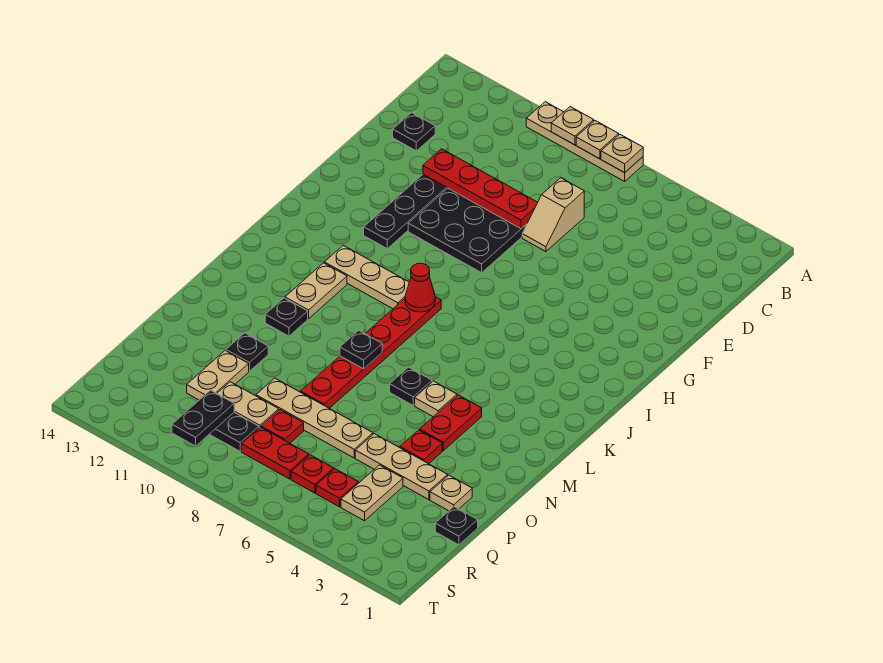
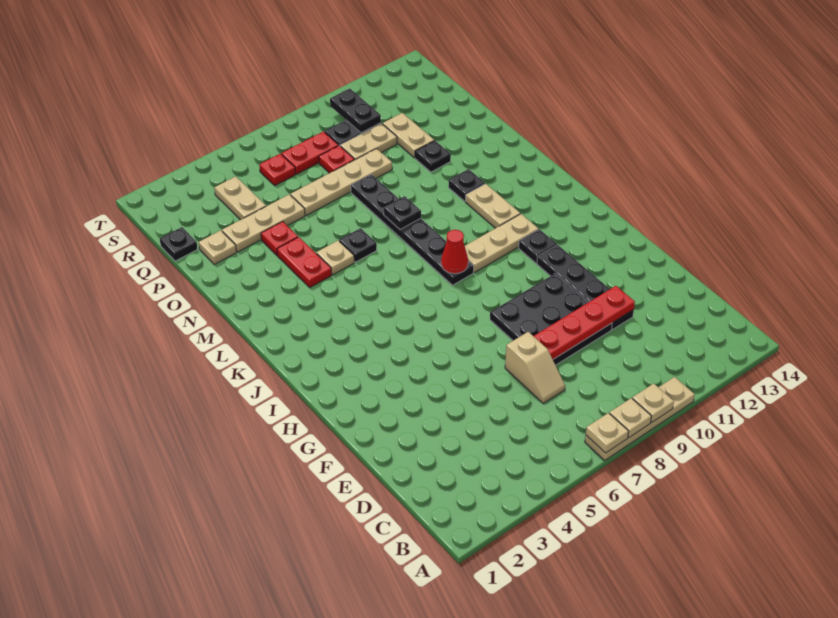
tan 1x2 slope [522,178,584,252] -> tan 1x2 slope turned to [505,332,565,403]
black 1x1 plate [393,113,435,151] -> black 1x1 plate moved to [519,229,557,263]
red 1x6 plate [301,297,441,408] -> black 1x6 plate [351,174,474,285]
red 1x1 plate [316,469,359,507] -> none

